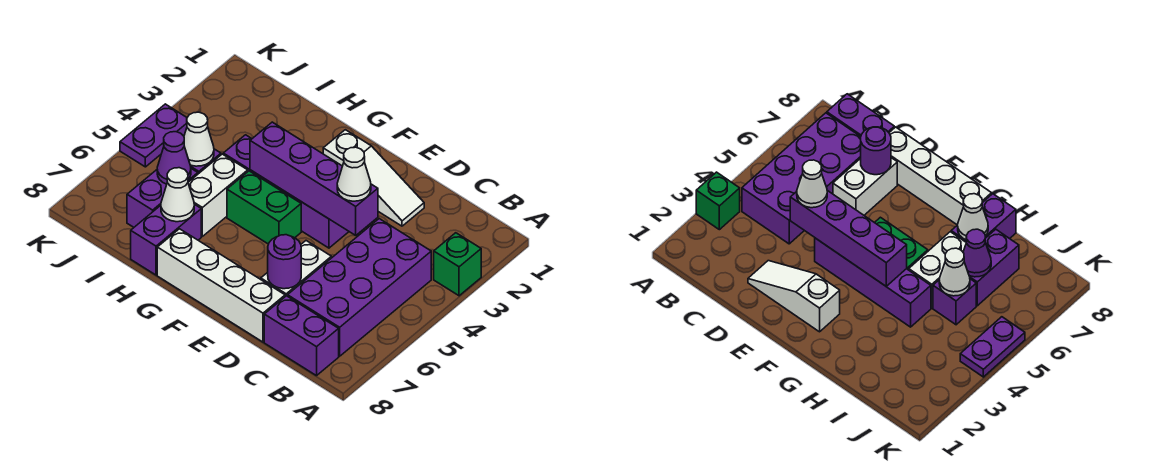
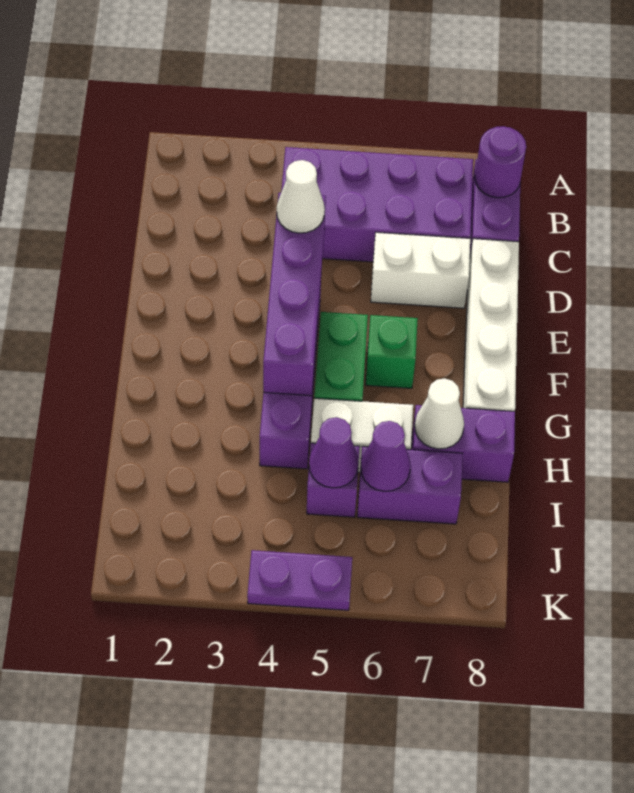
green 1x1 brick [434,233,481,296] -> green 1x1 brick moved to [366,315,418,388]
white 1x3 slope [323,130,424,226] -> none
purple 1x1 round brick [268,235,301,289] -> purple 1x1 round brick moved to [475,126,526,198]
white 1x1 cone [184,112,214,166] -> purple 1x1 cone [309,417,359,488]

